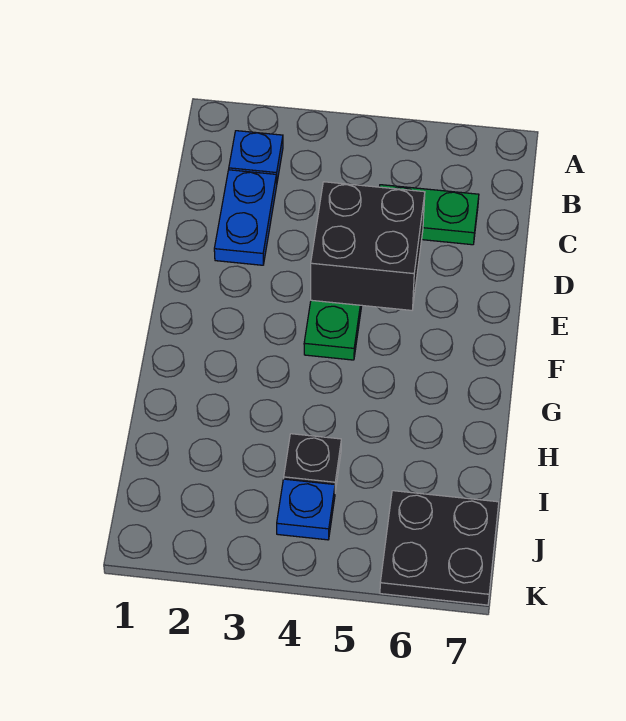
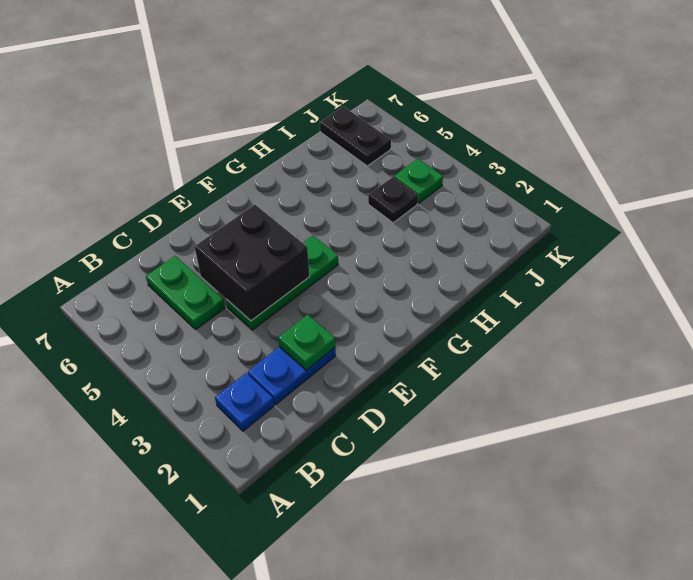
none -> green 1x1 plate [278,315,335,370]
blue 1x1 plate [277,479,335,540] -> green 1x1 plate [394,159,443,203]
black 2x2 plate [380,491,499,605] -> black 1x2 plate [320,107,391,166]

